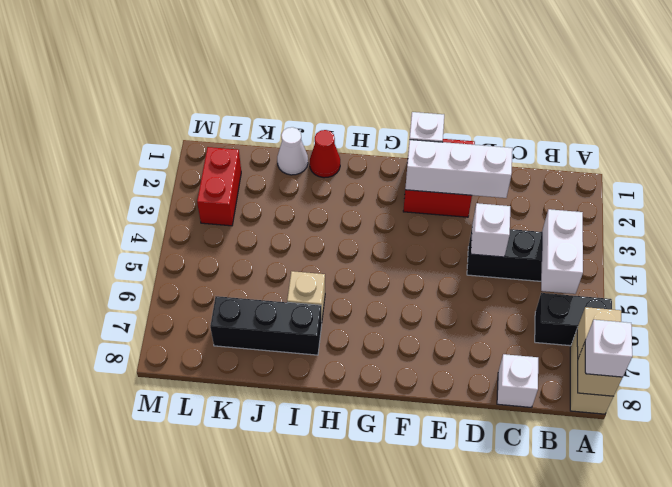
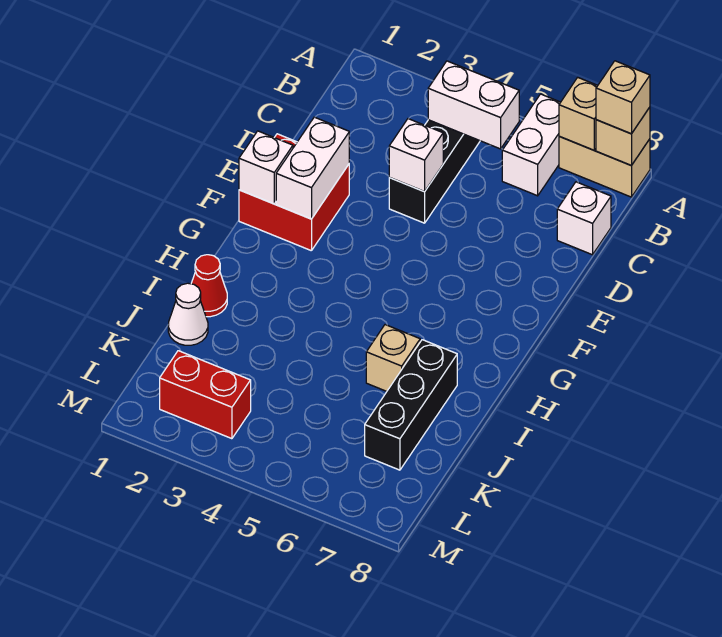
black 1x2 brick [535,293,612,346] -> white 1x2 brick [502,94,561,196]
white 1x1 brick [585,320,632,377] -> tan 1x1 brick [596,61,650,134]
white 1x3 brick [405,140,512,198] -> white 1x2 brick [276,117,349,219]

